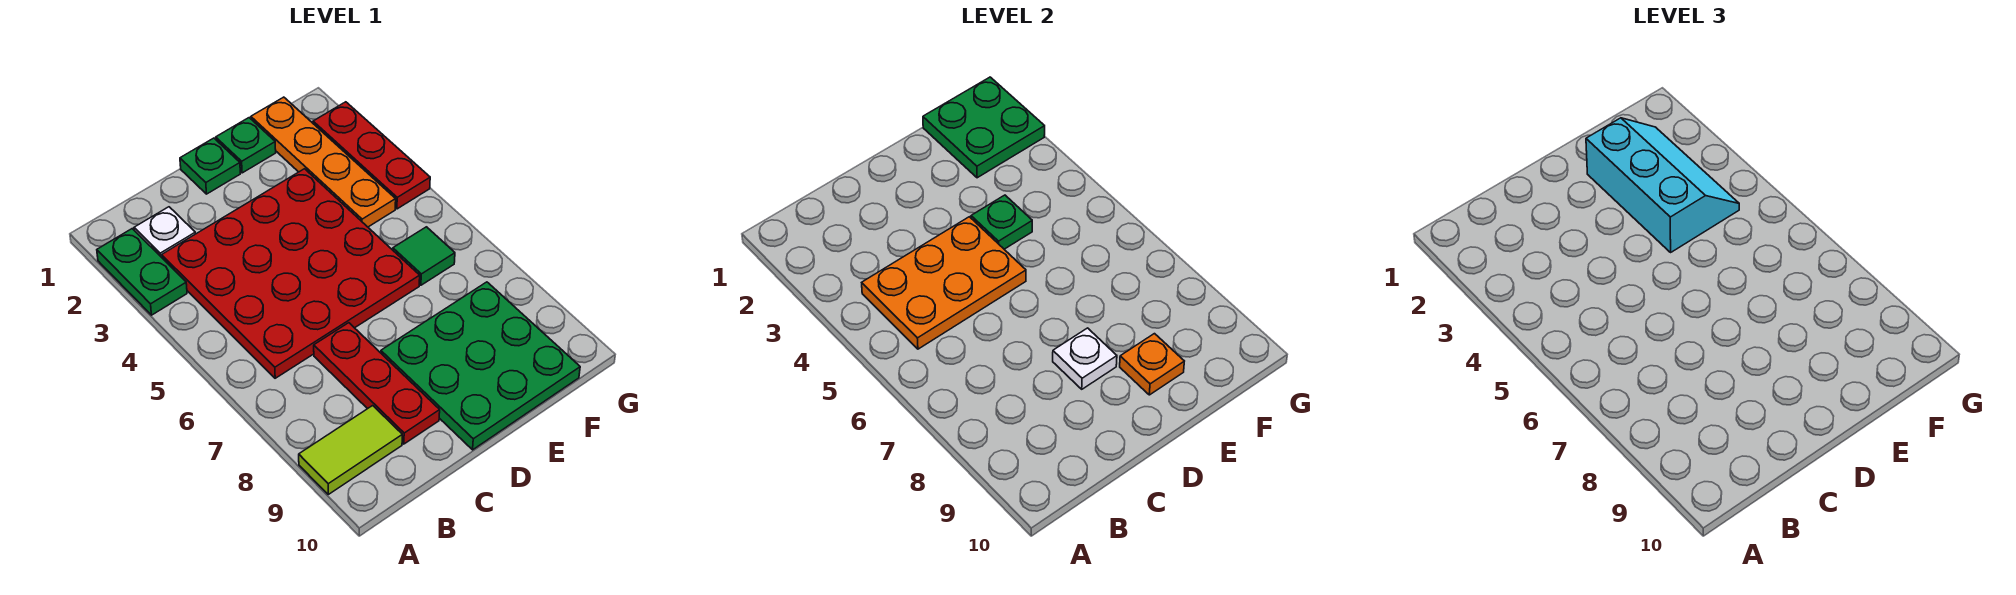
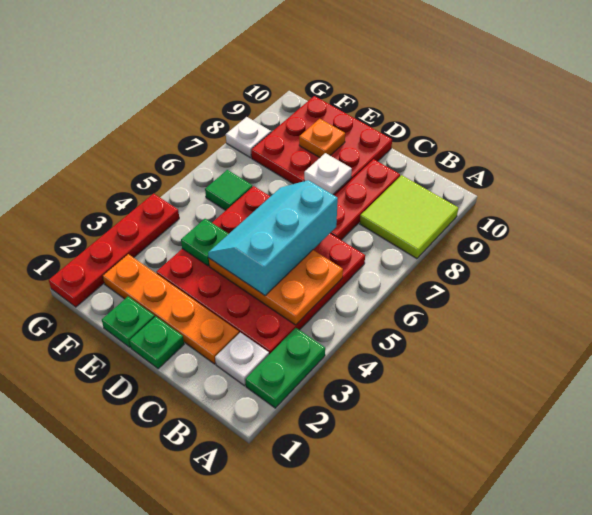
lime 1x2 tile [299,406,402,494] -> lime 2x2 tile [360,175,458,259]
green 3x3 plate [381,282,580,450] -> red 3x3 plate [251,96,392,196]
cyan 2x3 slope [1586,118,1739,252] -> cyan 2x3 slope moved to [208,180,338,295]
orange 1x4 plate [251,97,396,227] -> orange 1x4 plate turned to [103,254,239,364]
green 2x2 plate [923,77,1045,178] -> none
red 1x3 plate [313,102,430,209] -> red 1x4 plate [49,194,179,307]
none -> white 1x1 plate [226,117,271,158]

